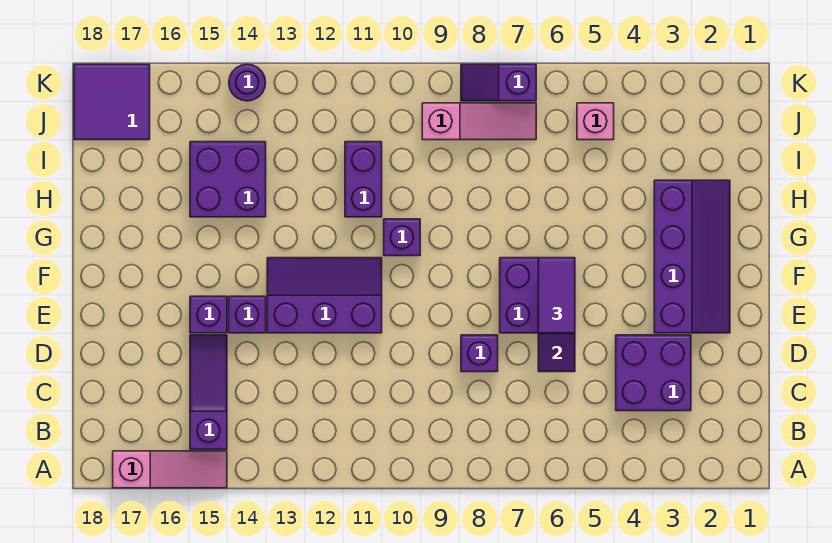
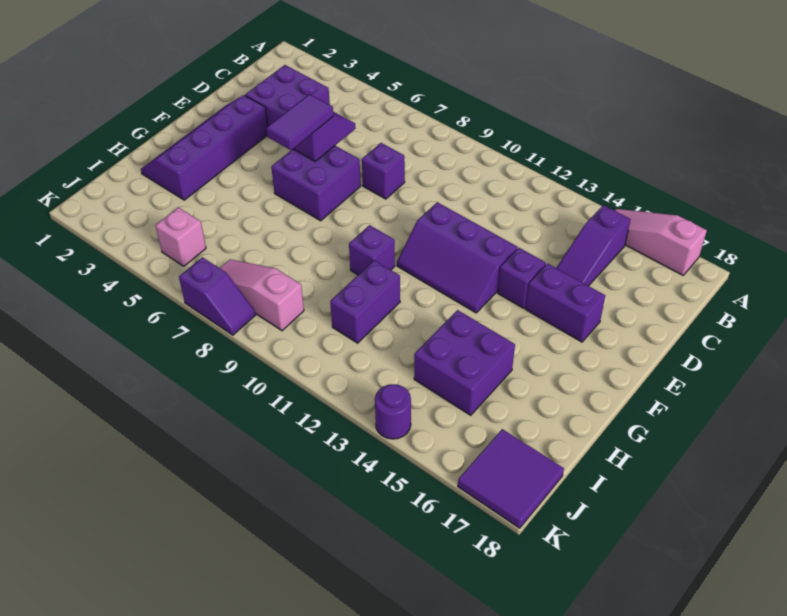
purple 1x1 brick [190,296,227,333] -> purple 1x2 brick [526,263,605,342]

